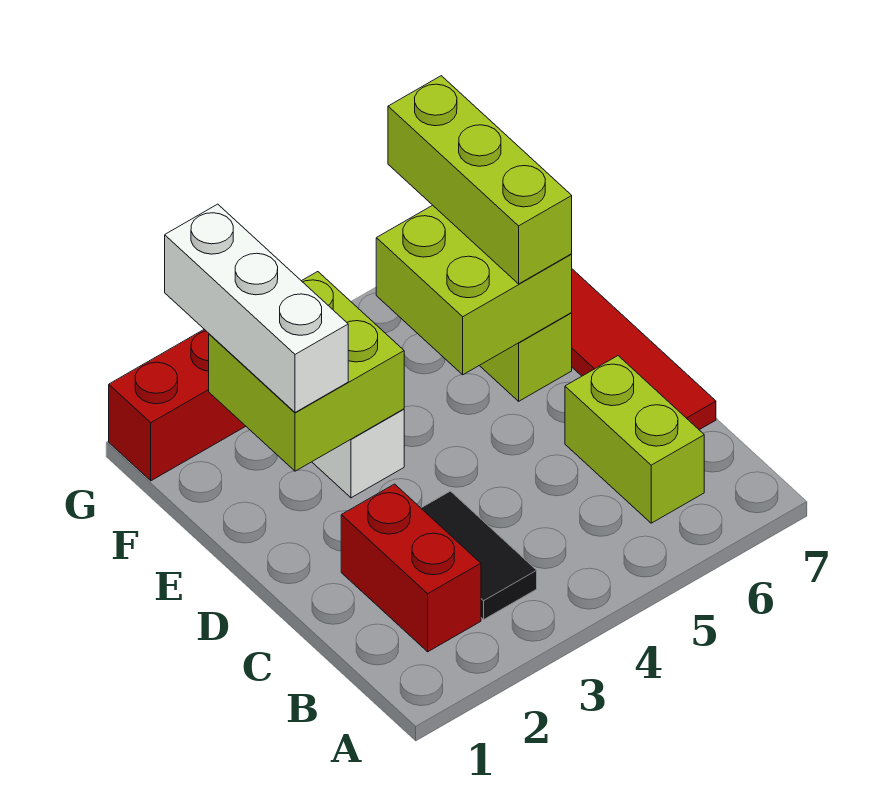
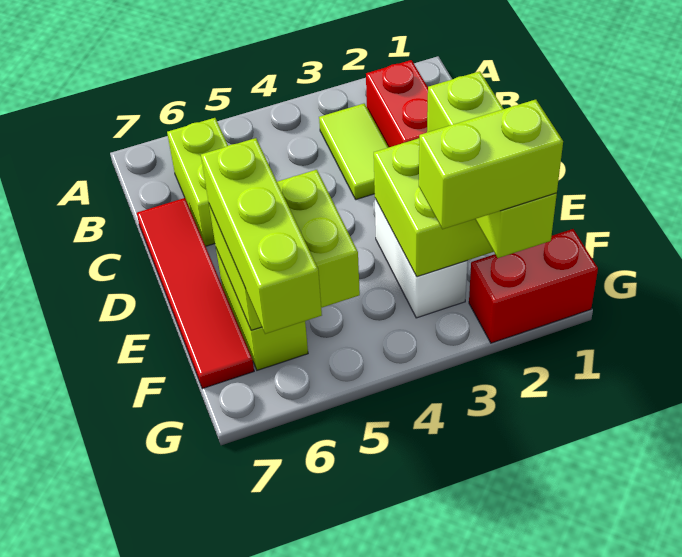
black 1x2 tile [421,491,537,619] -> lime 1x2 tile [319,104,389,200]
white 1x3 brick [165,204,348,412] -> lime 1x3 brick [427,71,557,258]
none -> lime 1x2 brick [419,100,563,229]

